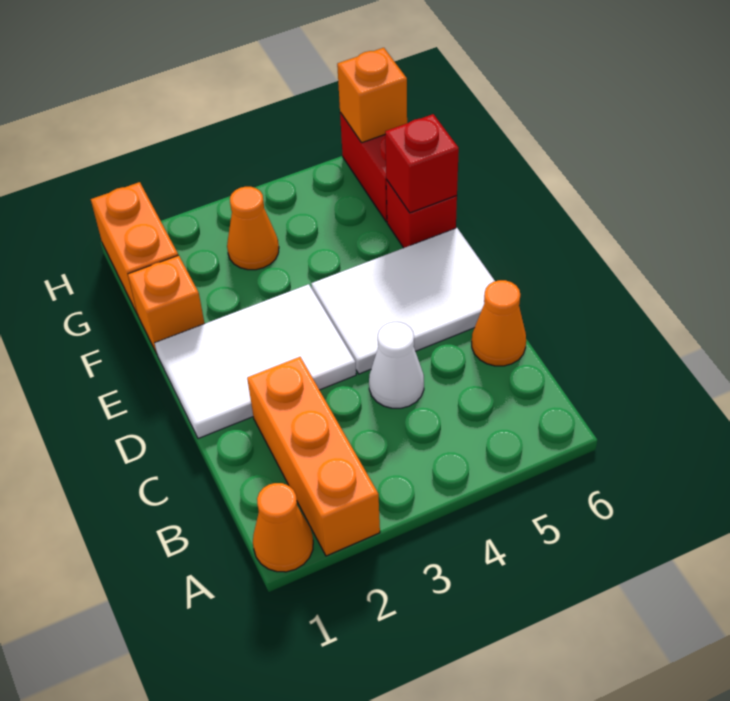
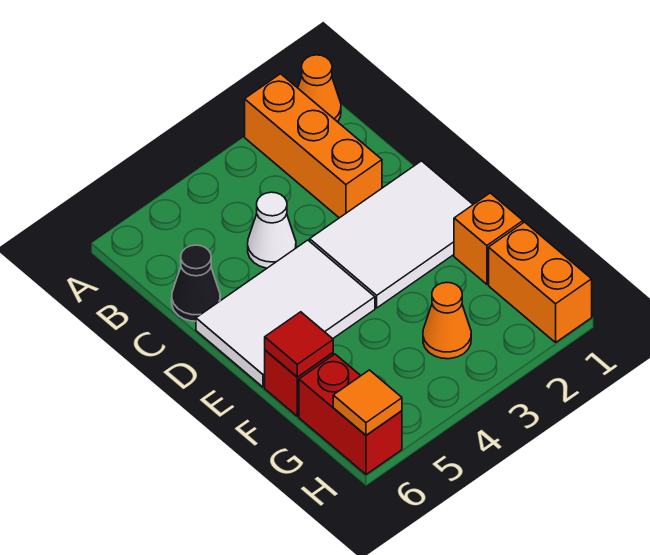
orange 1x1 cone [472,280,526,366] -> black 1x1 cone [172,245,220,321]
red 1x1 brick [385,114,459,213] -> red 1x1 tile [265,312,333,377]
orange 1x1 brick [337,48,407,143] -> orange 1x1 tile [333,370,402,435]

